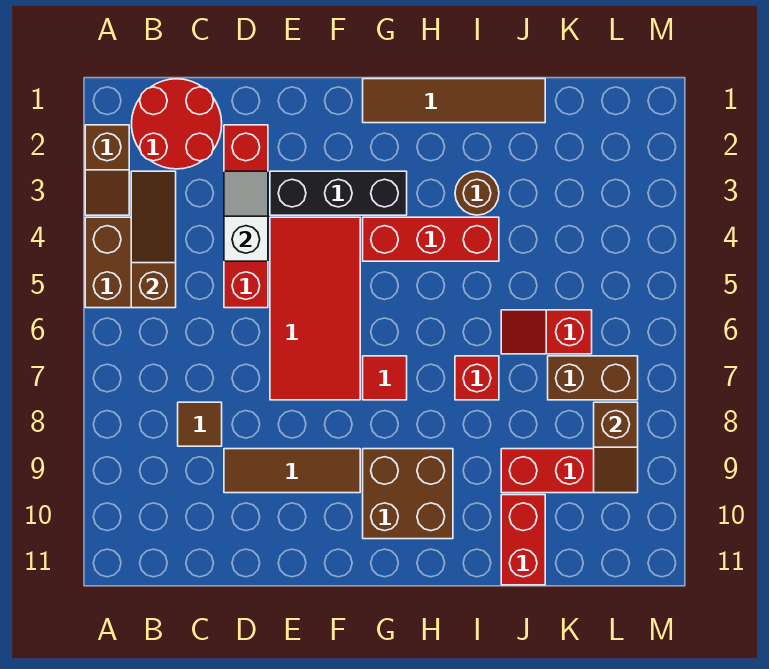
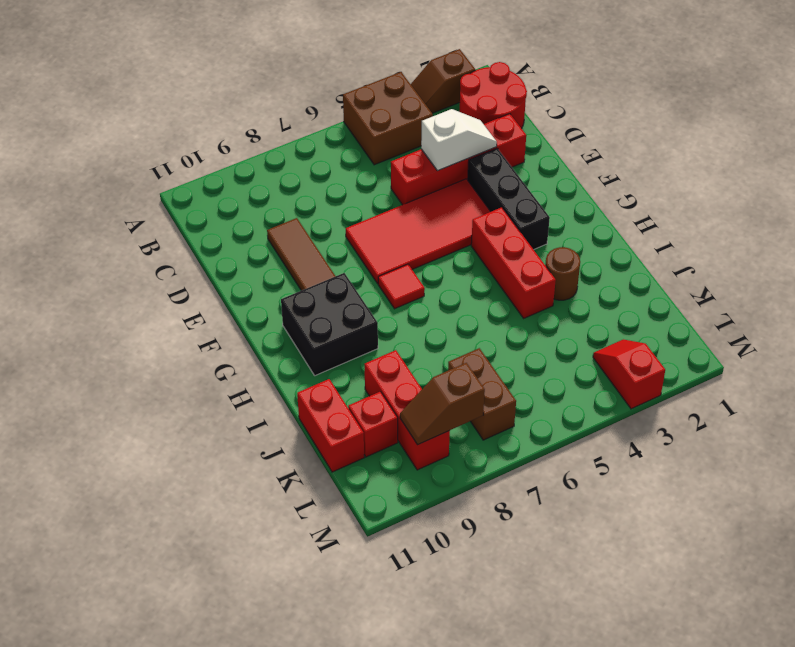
brown 1x3 slope [131,171,176,308] -> none
brown 1x1 tile [178,402,222,446] -> none
brown 1x4 tile [363,79,545,123] -> none
brown 2x2 brick [363,449,453,539] -> black 2x2 brick [281,273,378,376]
red 1x1 brick [455,356,499,400] -> red 1x1 brick moved to [348,392,398,457]
red 1x2 slope [501,310,592,354] -> red 1x2 slope moved to [593,339,665,409]
red 1x2 brick [501,495,545,585] -> red 1x2 brick turned to [297,379,364,472]

